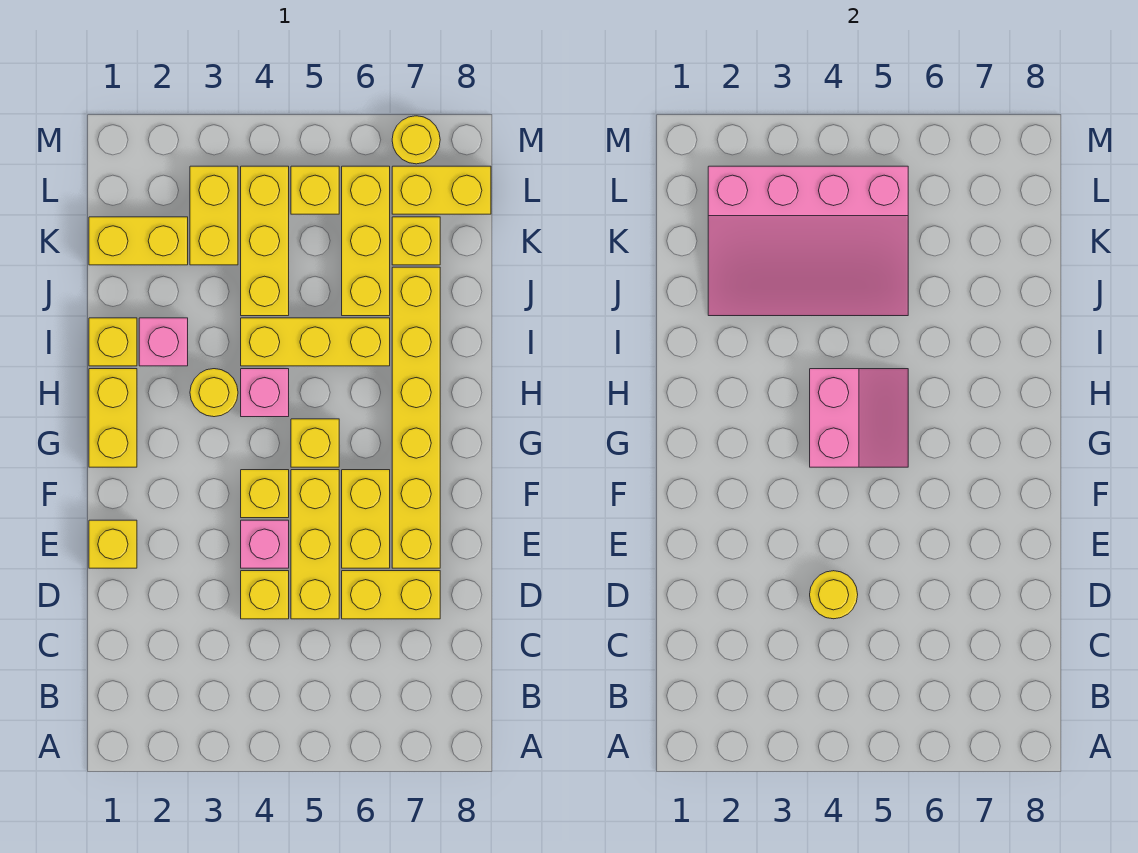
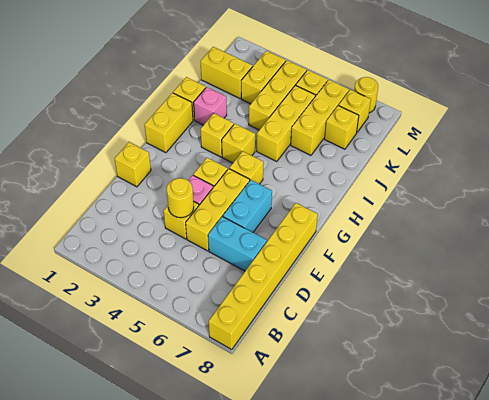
yellow 1x2 brick [342,571,440,619] -> cyan 1x2 brick [208,217,267,271]
yellow 1x2 brick [342,470,390,568] -> cyan 1x2 brick [223,180,272,232]
yellow 1x6 brick [392,267,440,568] -> yellow 1x6 brick moved to [209,203,318,350]
pink 2x2 slope [810,369,908,467] -> none
yellow 1x1 round brick [190,369,238,417] -> yellow 1x1 brick [201,113,234,157]
pink 1x1 brick [241,369,289,417] -> yellow 1x1 brick [222,124,255,163]
yellow 1x3 brick [241,318,390,366] -> yellow 1x3 brick turned to [257,85,315,161]
pink 3x4 slope [708,166,908,316] -> none
yellow 1x2 brick [392,166,491,214] -> yellow 1x1 brick [339,90,371,132]

